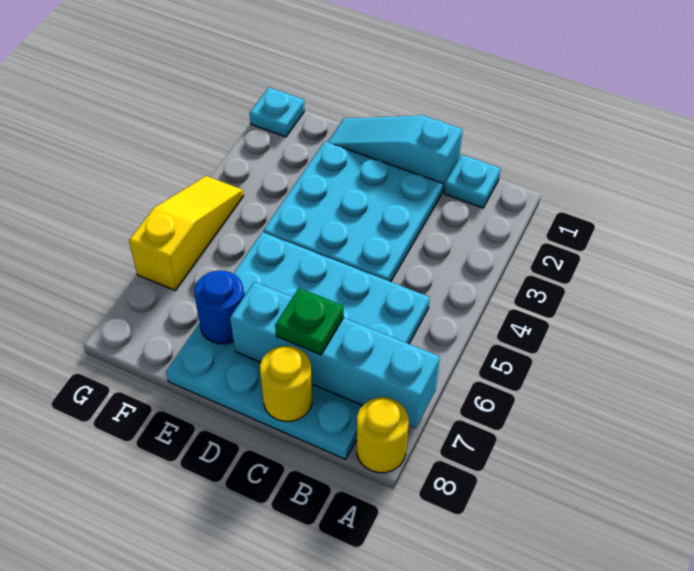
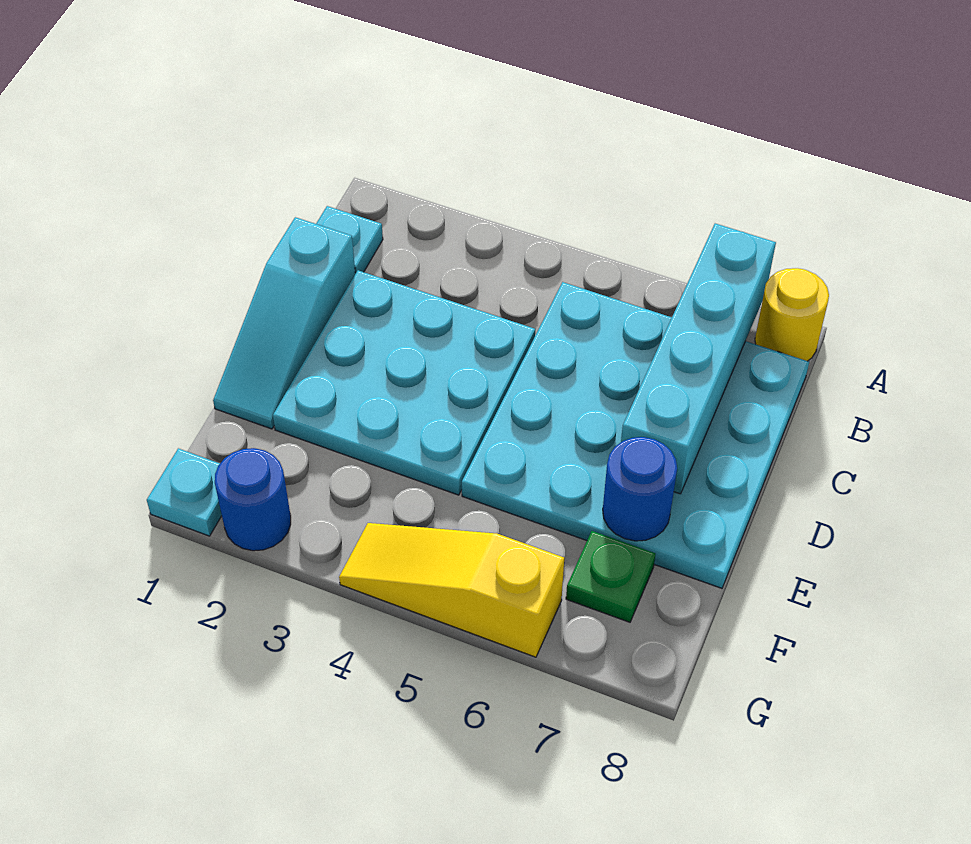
green 1x1 plate [275,288,344,355] -> green 1x1 plate moved to [566,531,655,622]
yellow 1x1 round brick [260,346,312,421] -> none
none -> blue 1x1 round brick [215,448,291,551]

